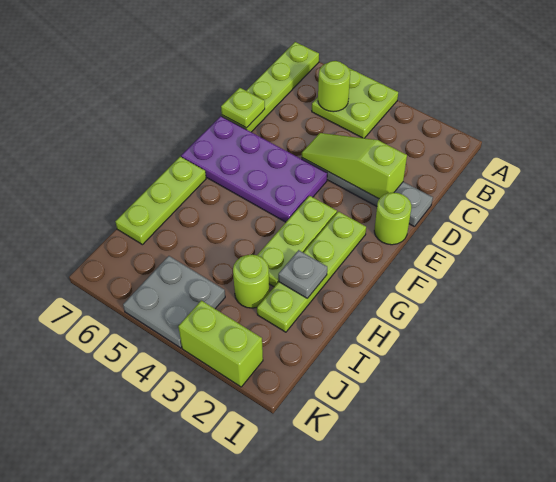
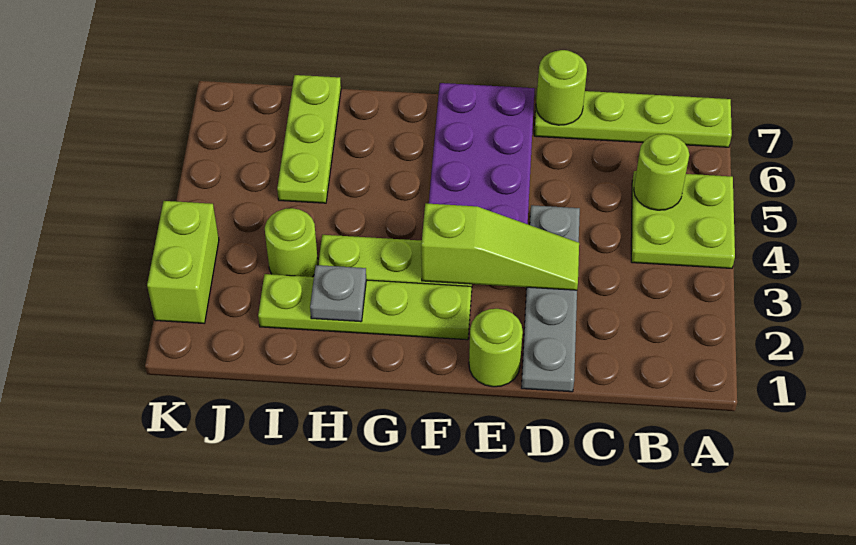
lime 1x3 slope [302,133,407,199] -> lime 1x3 slope turned to [421,203,579,290]
lime 1x1 plate [221,88,265,128] -> lime 1x1 round brick [536,50,587,125]
lime 1x3 plate [115,157,206,245] -> lime 1x3 plate turned to [277,75,341,203]
grey 2x2 plate [123,256,225,348] -> none

